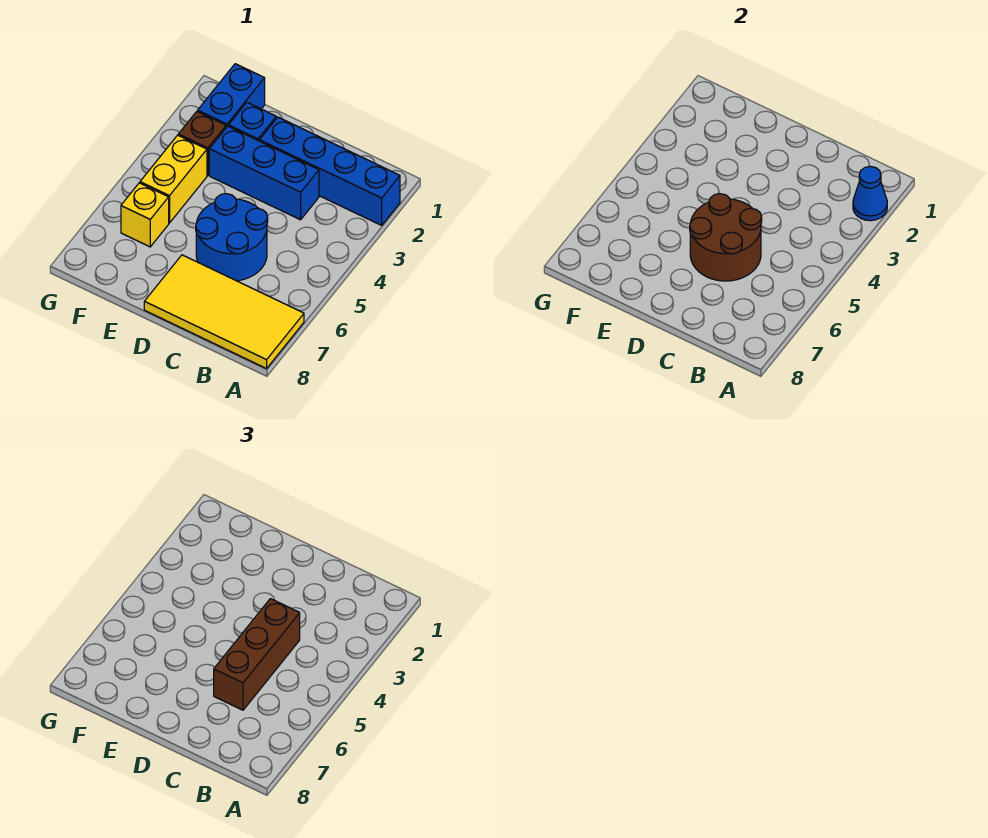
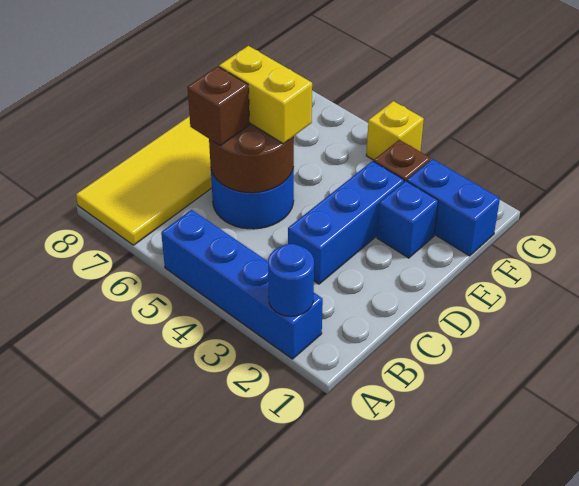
blue 1x4 brick [260,117,400,225] -> blue 1x4 brick turned to [161,210,323,359]
blue 1x1 cone [853,166,887,221] -> blue 1x1 round brick [268,244,314,316]
brown 1x3 brick [214,599,300,710] -> brown 1x1 brick [187,66,250,146]
yellow 1x2 brick [140,135,207,223] -> yellow 1x2 brick moved to [219,46,312,144]
yellow 1x1 brick [121,183,169,247] -> yellow 1x1 brick moved to [366,101,424,160]

